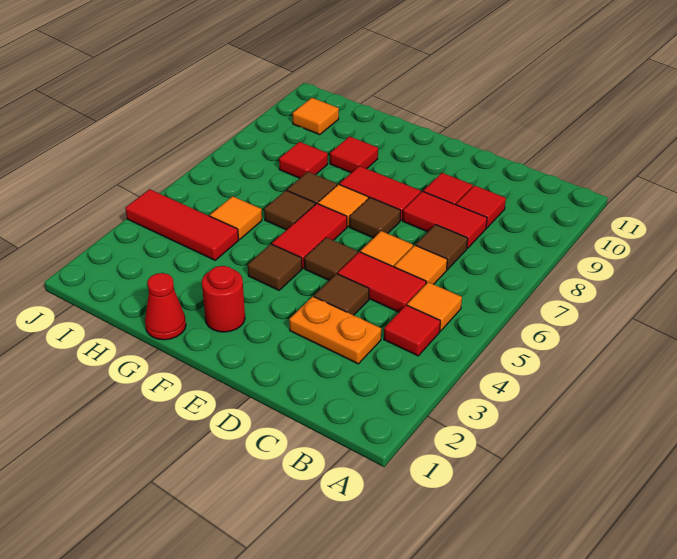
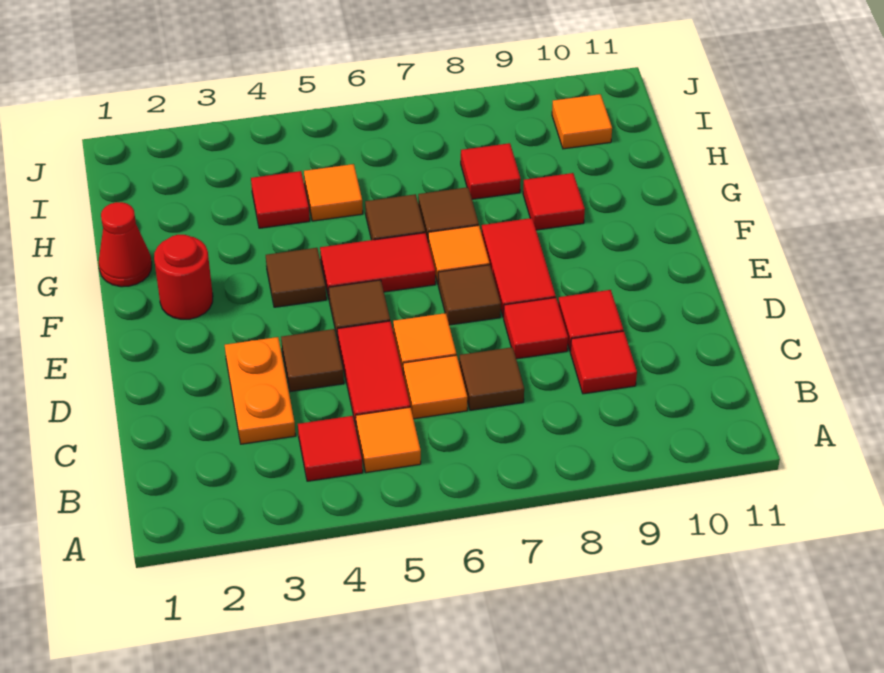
red 1x2 tile [403,191,487,248] -> red 1x1 tile [504,298,568,359]
red 1x3 tile [126,189,239,260] -> red 1x1 tile [251,171,310,228]

